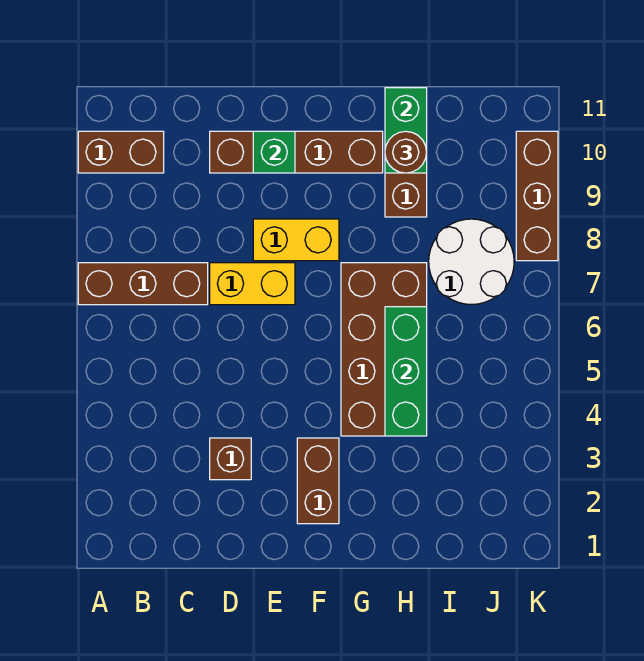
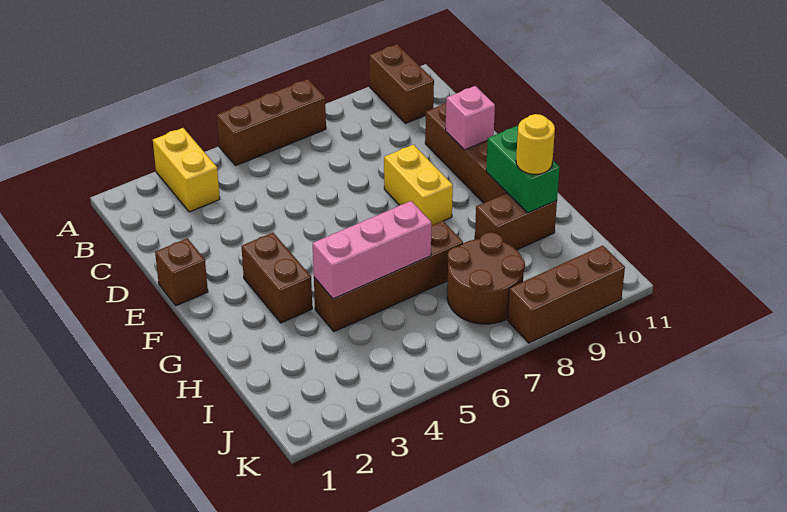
brown 1x3 brick [78,263,208,305] -> brown 1x3 brick turned to [217,79,326,166]
brown 1x1 brick [210,438,251,480] -> brown 1x1 brick moved to [155,238,208,306]
yellow 1x2 brick [210,263,295,305] -> yellow 1x2 brick moved to [153,128,220,212]
green 1x1 brick [253,131,295,173] -> pink 1x1 brick [446,86,495,150]
brown 1x2 brick [297,438,339,524] -> brown 1x2 brick turned to [241,233,312,323]
brown 2x4 brick [341,263,427,436] -> brown 1x4 brick [314,221,463,332]
green 1x3 brick [385,307,427,436] -> pink 1x3 brick [313,201,431,299]
green 1x2 brick [385,88,427,173] -> green 1x2 brick turned to [486,126,560,213]
brown 1x1 round brick [385,131,427,173] -> yellow 1x1 round brick [516,114,555,174]
white 2x2 round brick [429,219,514,305] -> brown 2x2 round brick [447,232,525,324]

